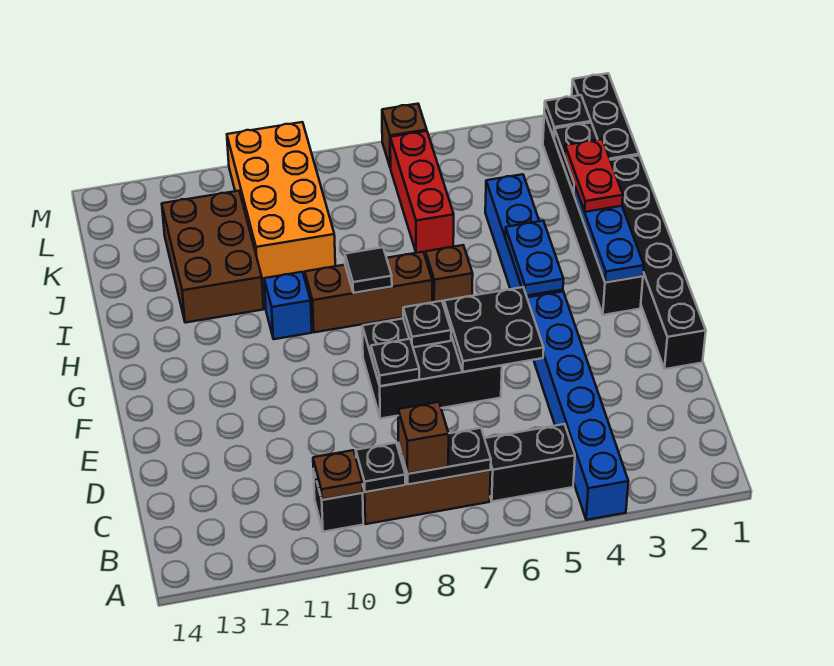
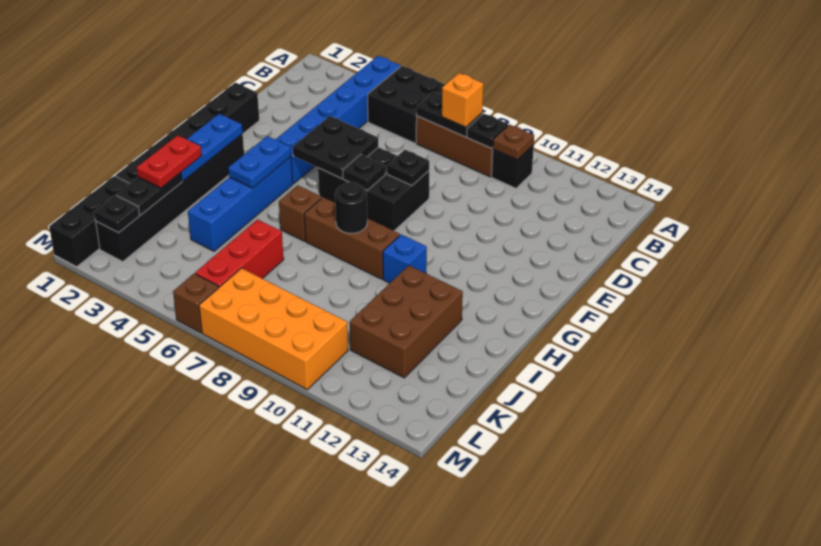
black 1x2 brick [485,424,575,502] -> black 2x2 brick [368,66,445,143]
brown 1x1 brick [398,402,449,474] -> orange 1x1 brick [442,73,483,127]
black 1x1 tile [345,247,392,293] -> black 1x1 round brick [335,182,367,233]
orange 2x4 brick [227,122,335,279] -> orange 2x4 brick turned to [199,268,348,390]

